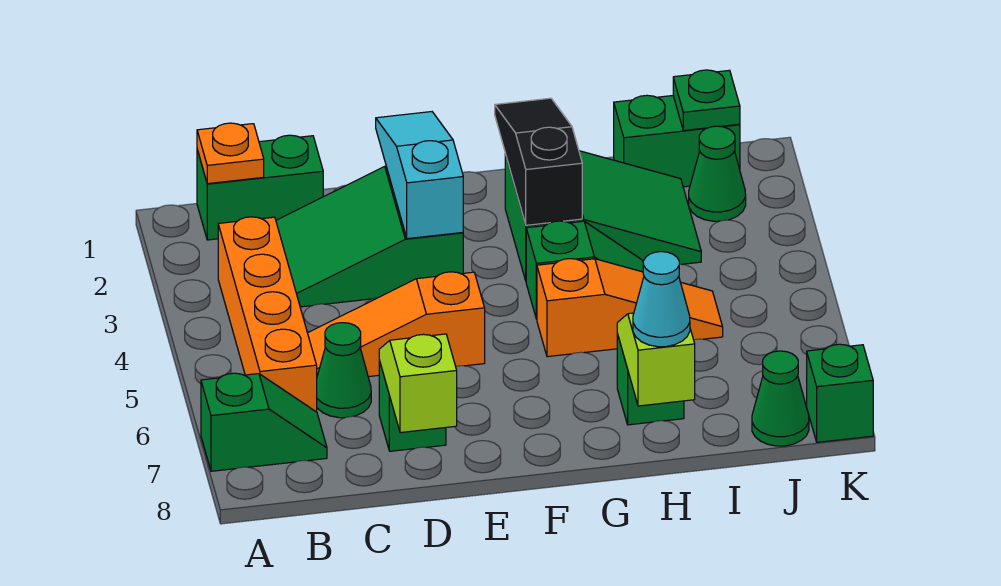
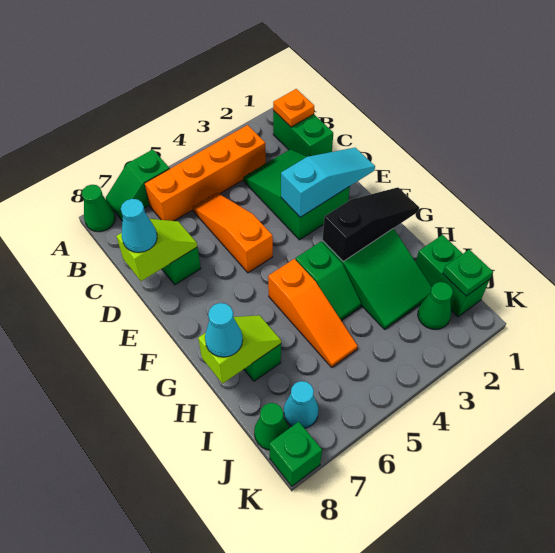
green 1x2 slope [201,373,327,471] -> green 1x2 slope turned to [106,149,170,221]
green 1x1 cone [317,323,371,418] -> green 1x1 cone moved to [82,185,115,232]
none -> cyan 1x1 cone [121,199,157,252]
none -> cyan 1x1 cone [284,381,319,428]

